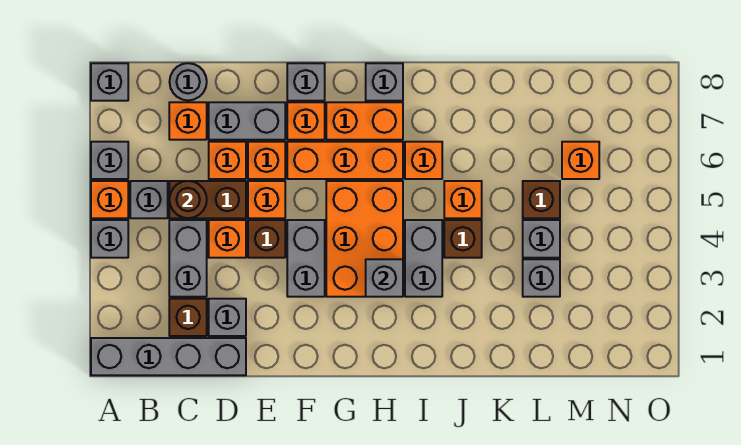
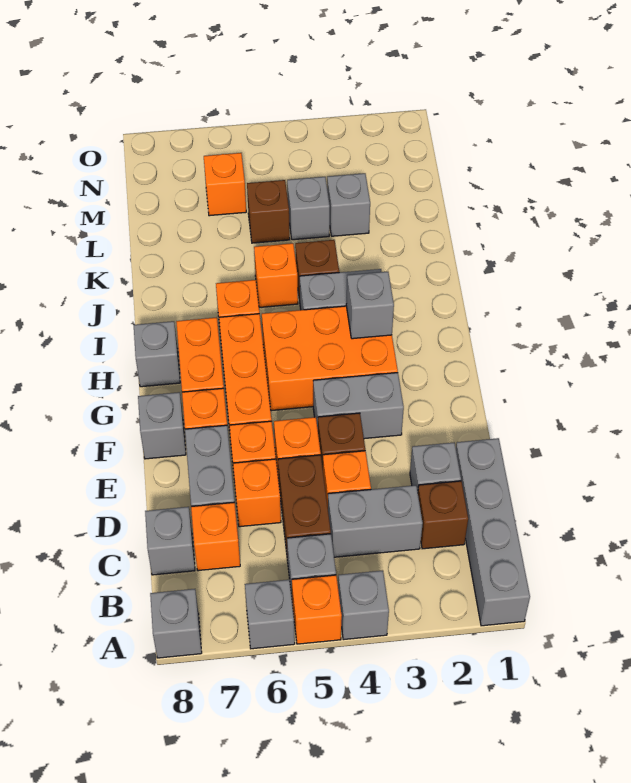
brown 1x1 round brick [169,181,207,218] -> none
grey 1x1 round brick [170,63,207,100] -> grey 1x1 brick [145,507,195,575]

